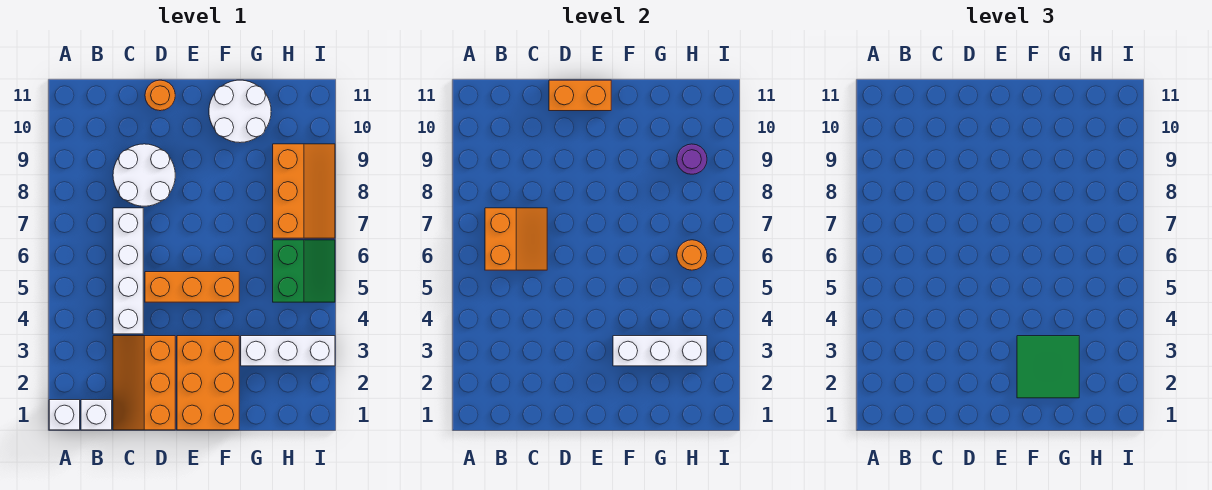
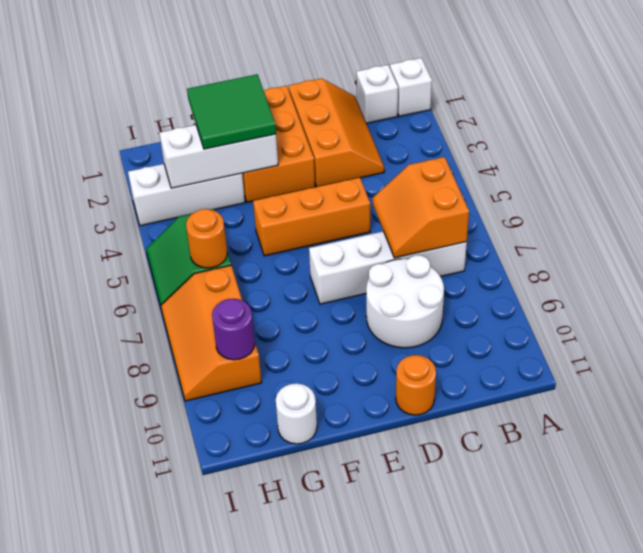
white 1x4 brick [113,208,143,334] -> white 1x4 brick turned to [309,231,467,304]
orange 1x2 brick [549,80,611,111] -> none
white 2x2 round brick [209,80,271,143] -> white 1x1 round brick [276,383,317,444]

